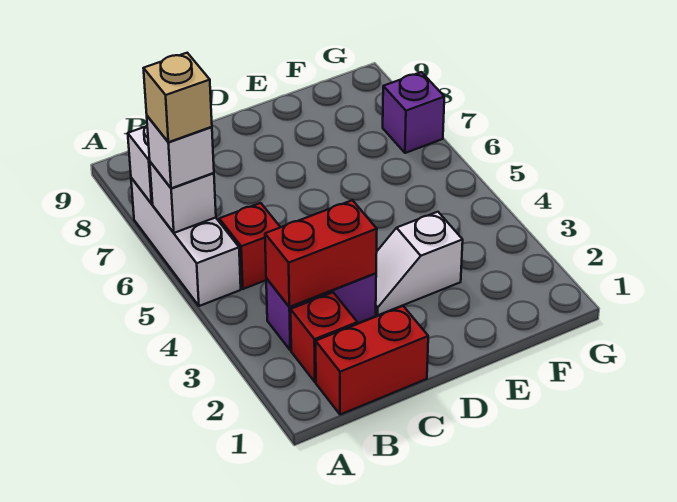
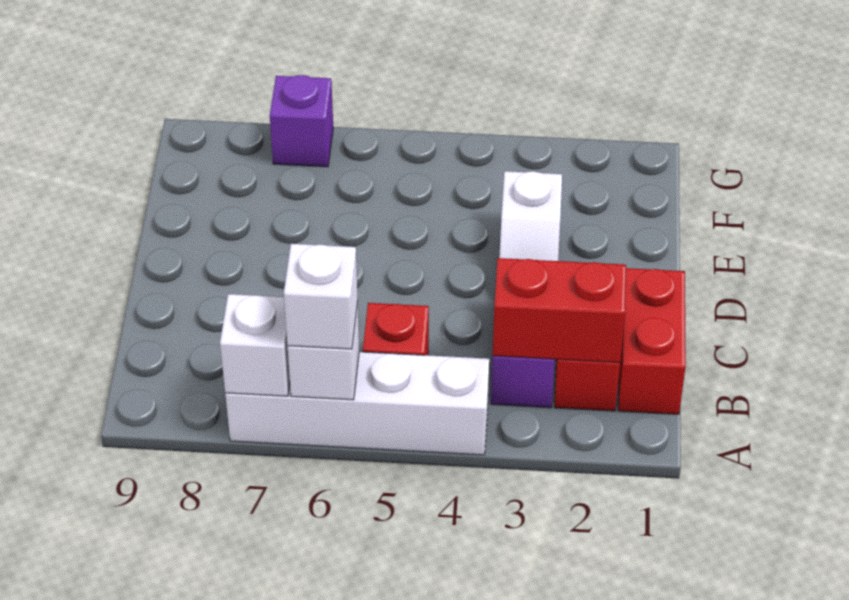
white 1x3 brick [131,178,241,306] -> white 1x4 brick [225,352,489,455]
tan 1x1 brick [143,53,212,142] -> none
red 1x2 brick [265,200,377,307] -> red 1x2 brick turned to [493,258,626,363]

